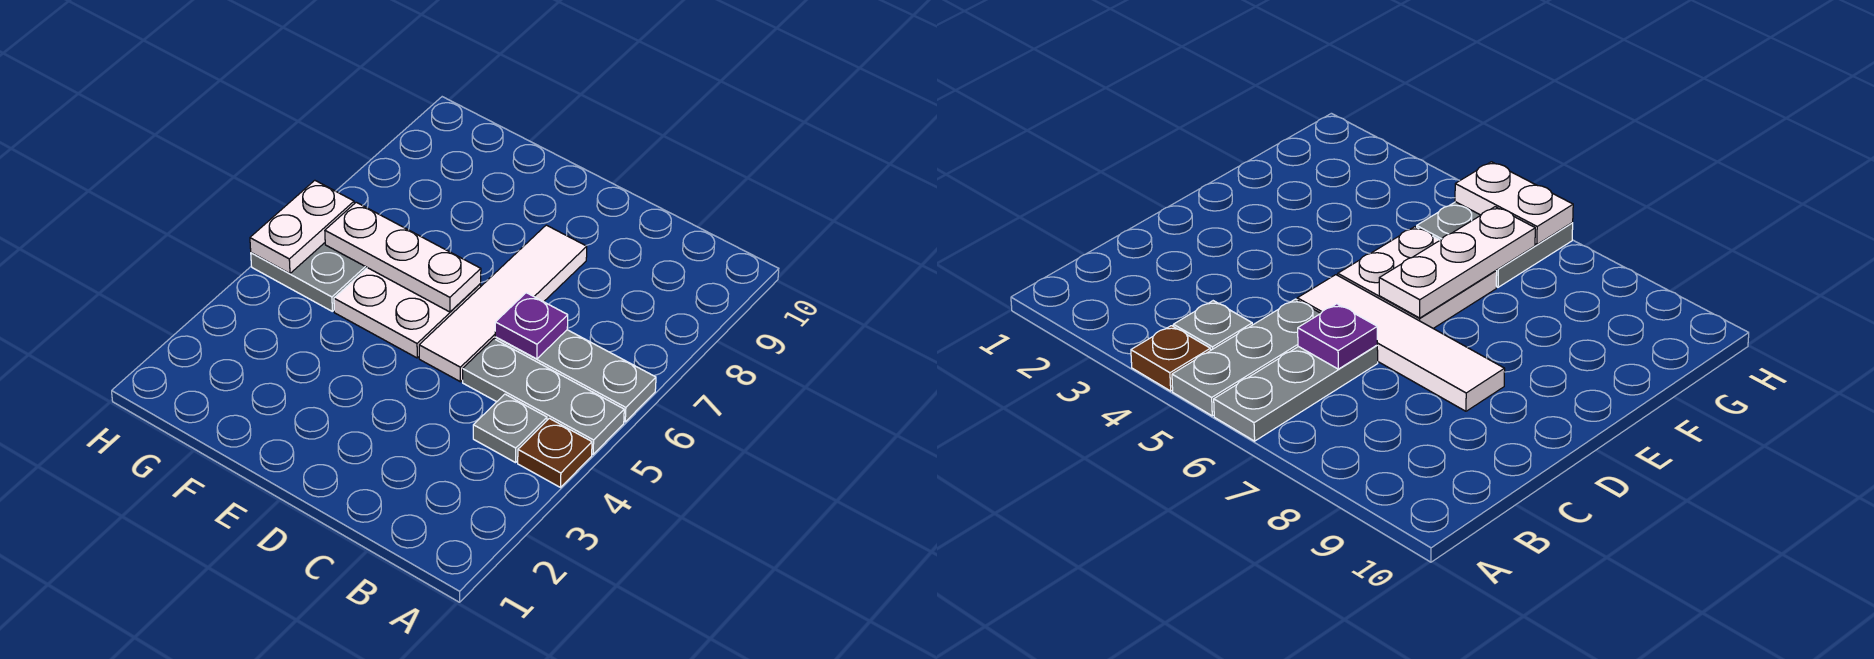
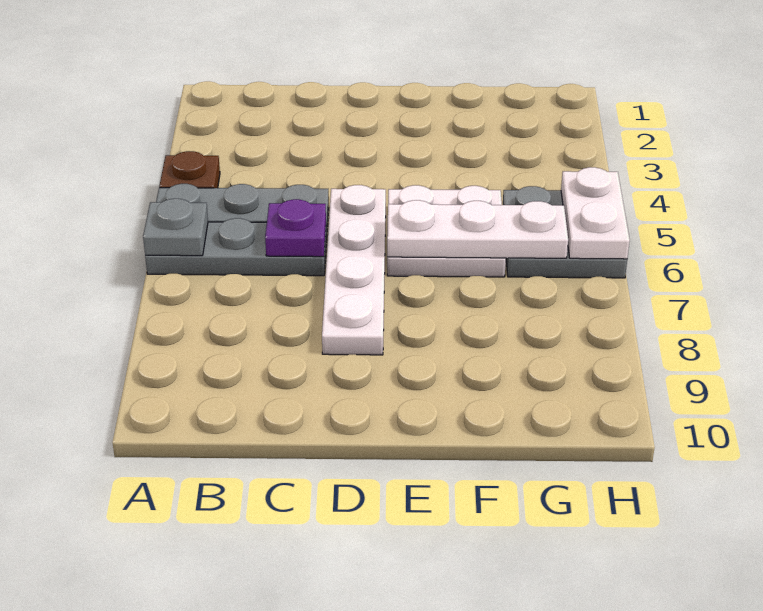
grey 1x1 plate [473,394,547,463] -> grey 1x1 plate moved to [143,199,208,256]
white 1x4 tile [419,225,587,382] -> white 1x4 plate [322,185,386,355]

